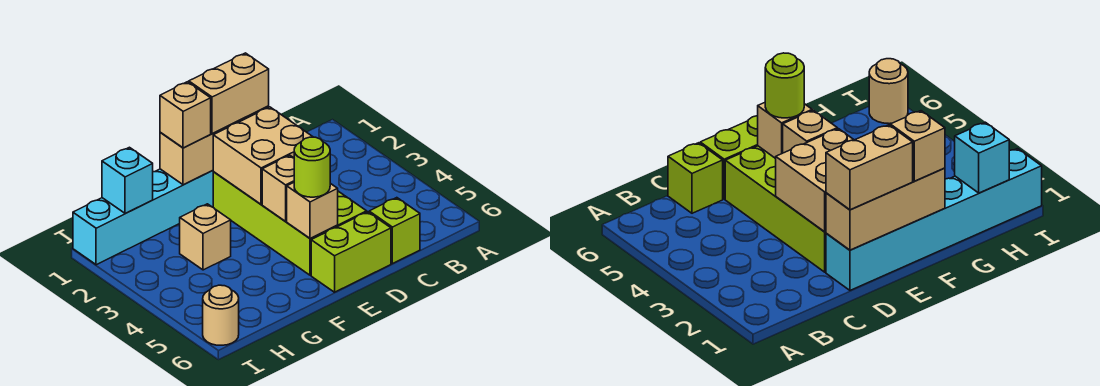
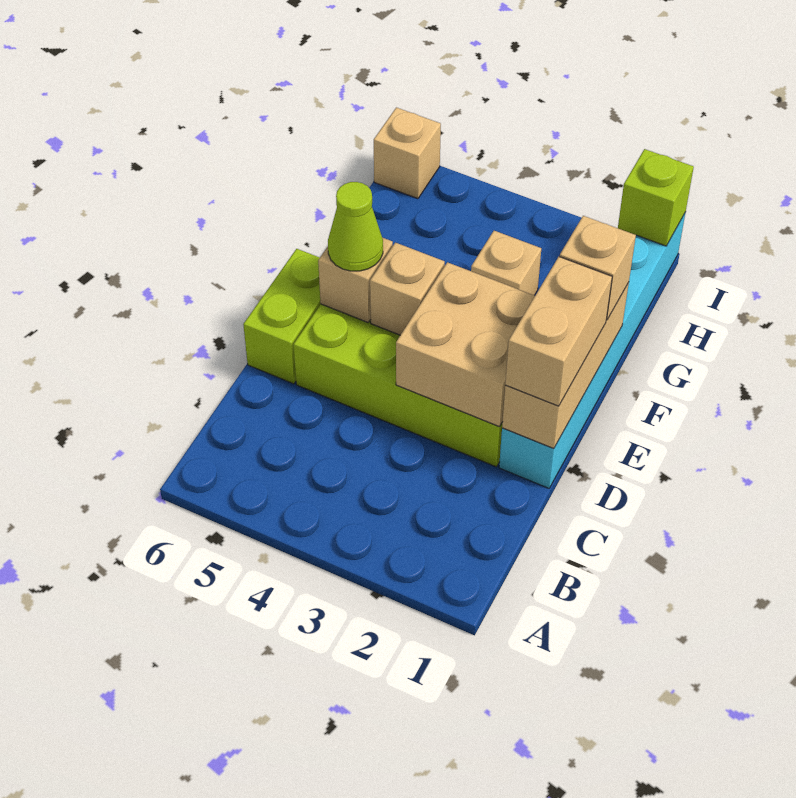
lime 1x1 brick [369,198,420,264] -> lime 1x1 brick moved to [618,149,694,246]
lime 1x1 round brick [294,137,330,197] -> lime 1x1 cone [328,182,383,271]
cyan 1x1 brick [102,147,153,214] -> none
tan 1x1 round brick [203,285,239,345] -> tan 1x1 brick [374,107,441,199]

